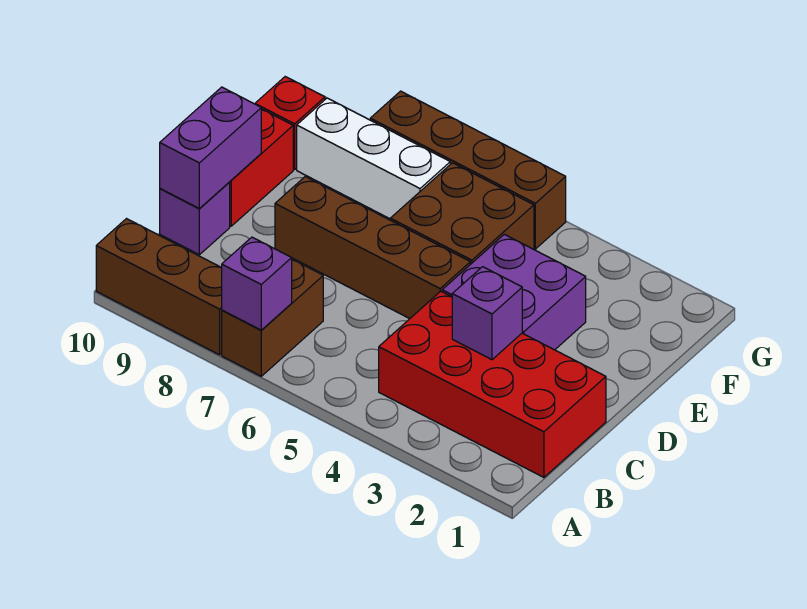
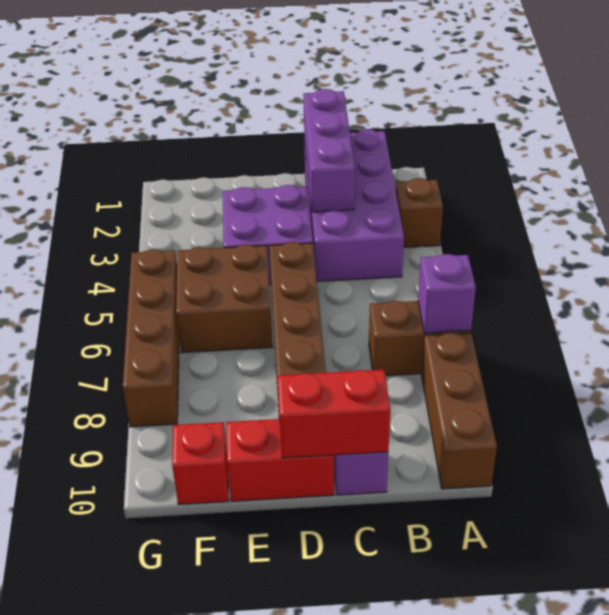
none -> brown 1x1 brick [396,178,443,247]
red 2x4 brick [379,291,606,477] -> purple 2x4 brick [304,129,404,281]
purple 1x1 brick [452,267,522,360] -> purple 1x3 brick [303,89,355,212]
purple 1x2 brick [160,87,261,208] -> red 1x2 brick [277,370,390,458]
white 1x3 brick [297,98,450,219] -> none

